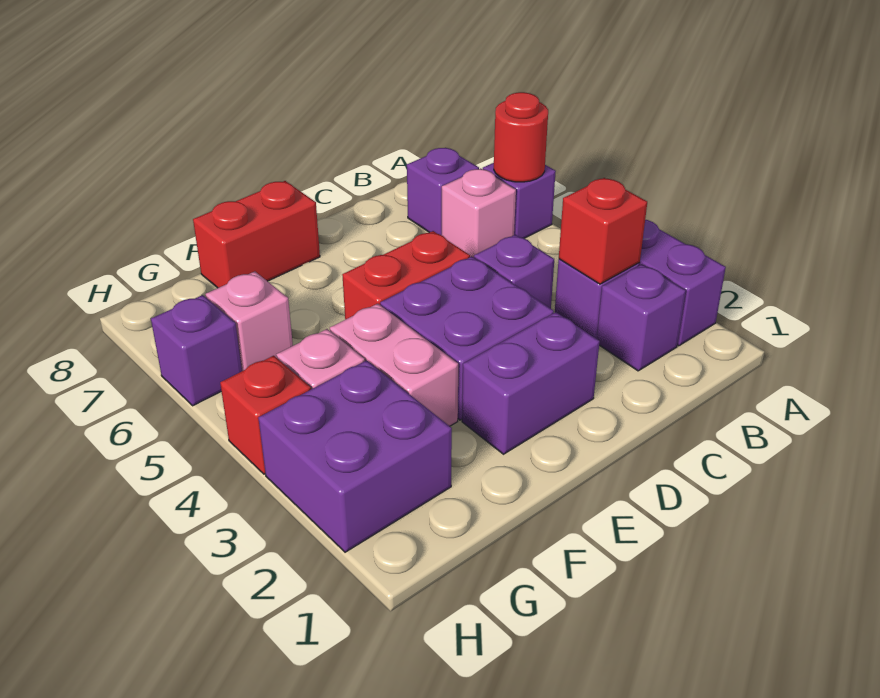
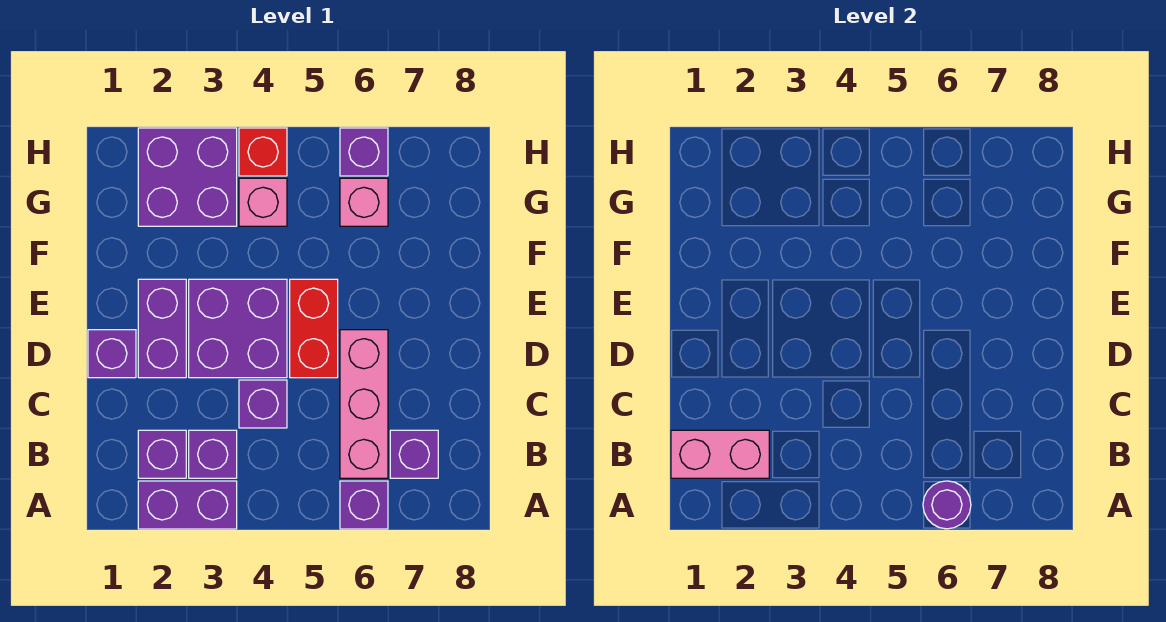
red 1x1 round brick [494,92,548,182] -> purple 1x1 round brick [923,481,971,529]
red 1x1 brick [559,178,647,284] -> none
pink 1x1 brick [442,169,516,258] -> pink 1x3 brick [340,330,388,478]
none -> purple 1x1 brick [88,330,136,378]
red 1x2 brick [193,181,320,288] -> none
pink 1x2 brick [330,304,458,426] -> pink 1x2 brick moved to [671,430,769,478]

